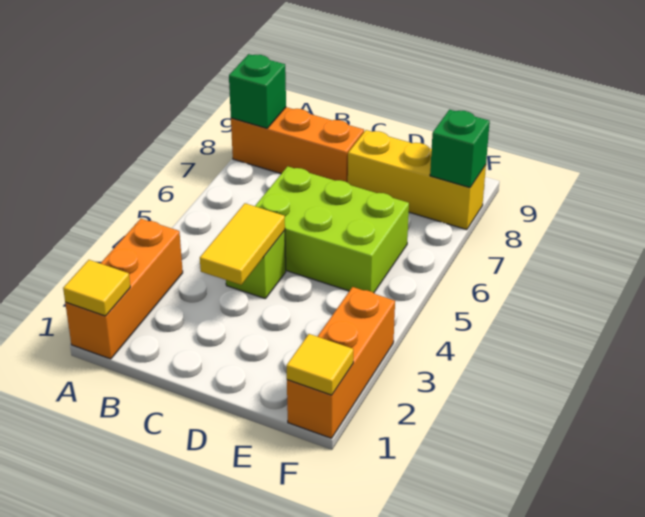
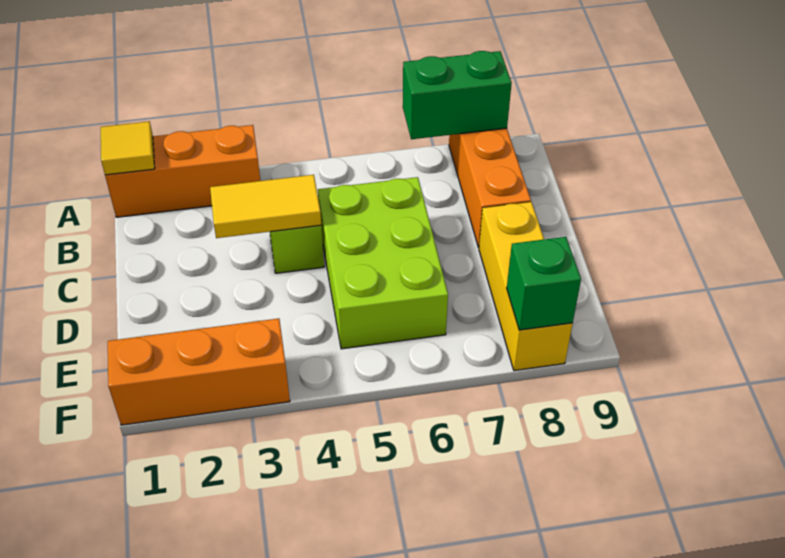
green 1x1 brick [229,54,286,128] -> green 1x2 brick [403,51,512,139]
yellow 1x1 tile [287,334,353,395] -> none

